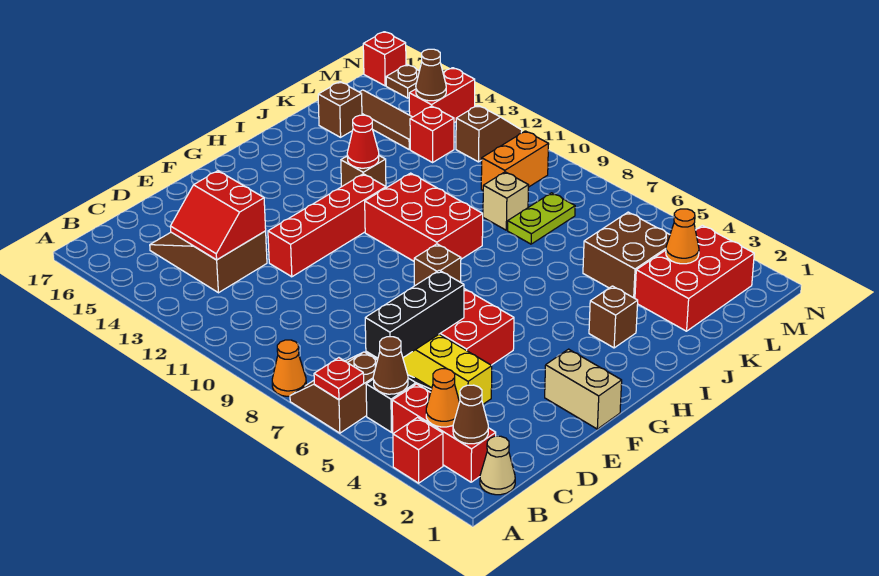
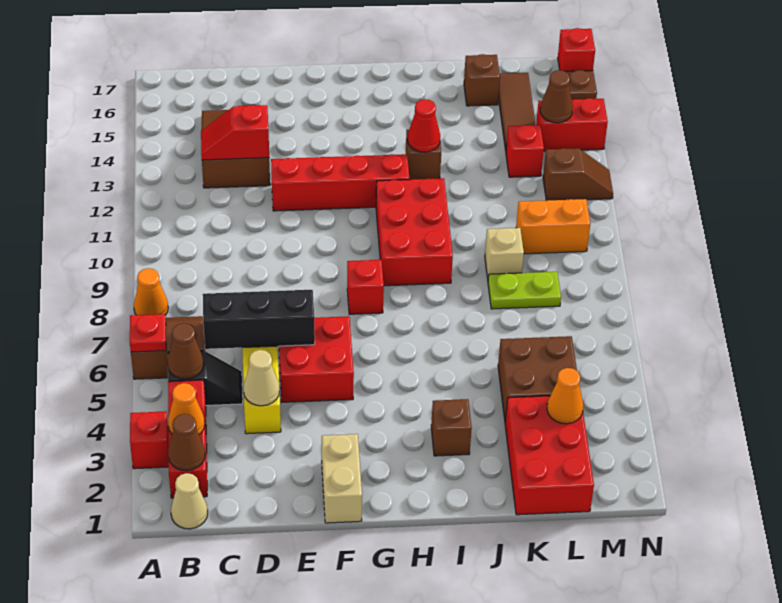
red 2x2 slope [170,171,266,260] -> red 1x2 slope [201,105,269,160]
none -> tan 1x1 cone [244,350,280,406]
brown 1x1 brick [414,244,461,286] -> red 1x1 brick [347,260,384,314]
red 2x3 brick [635,225,754,331] -> red 2x3 brick turned to [505,396,594,515]

